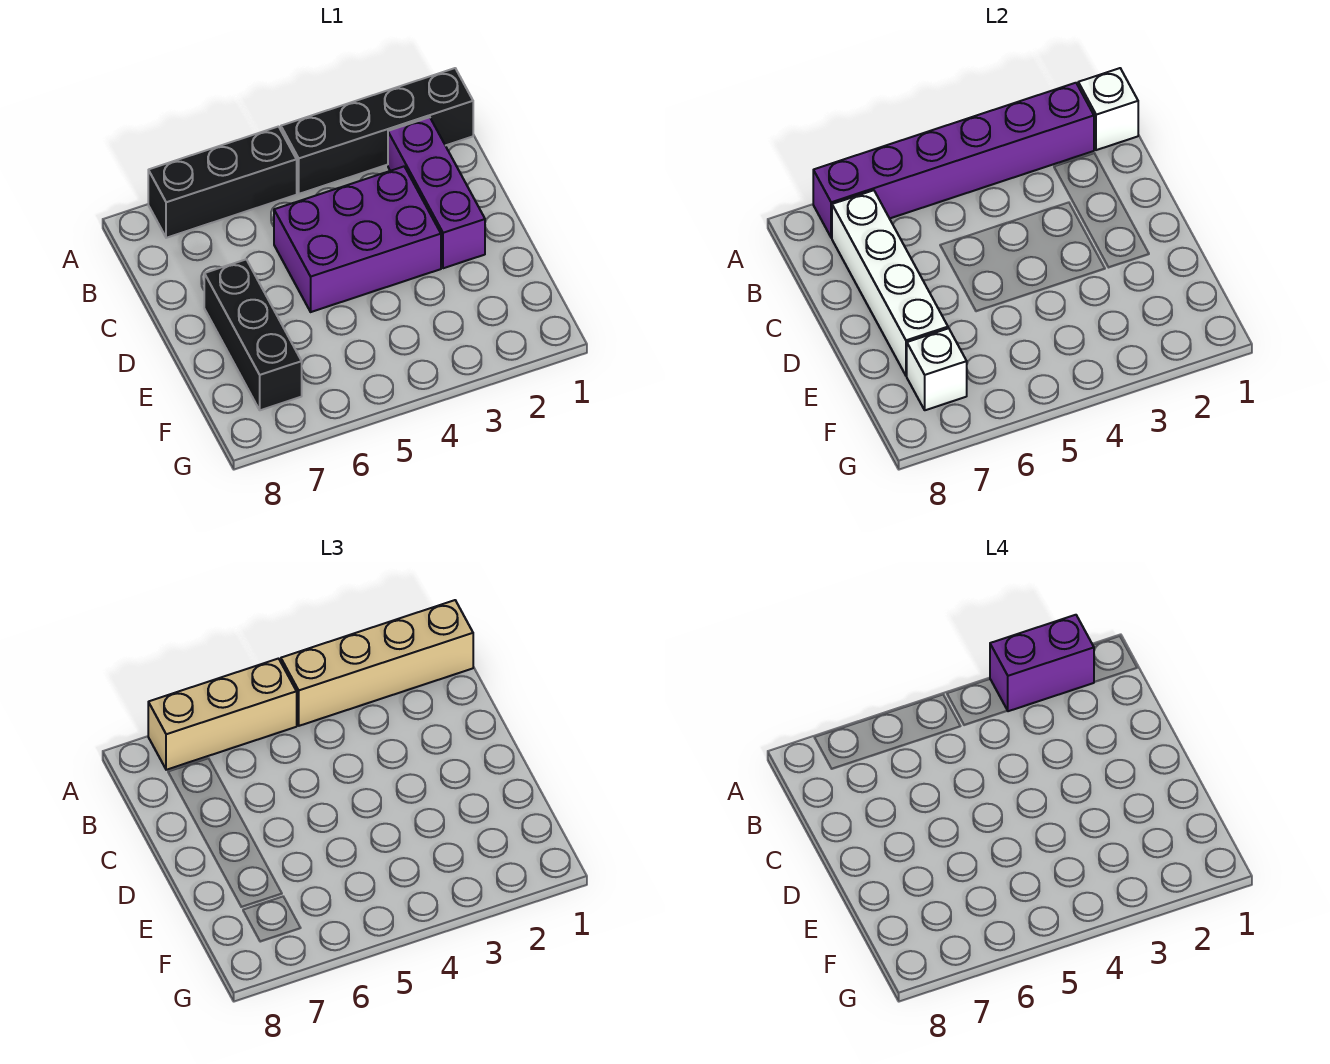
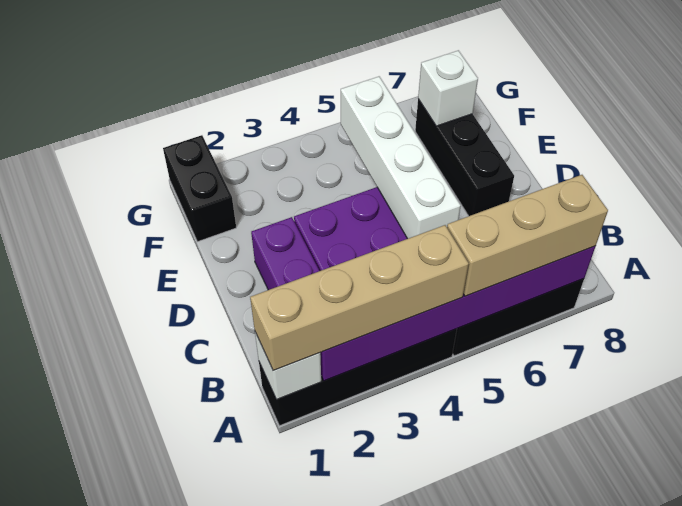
purple 1x2 brick [990,615,1094,711] -> none
white 1x4 brick [832,190,948,376] -> white 1x4 brick moved to [341,77,461,239]
none -> black 1x2 brick [163,135,236,242]

